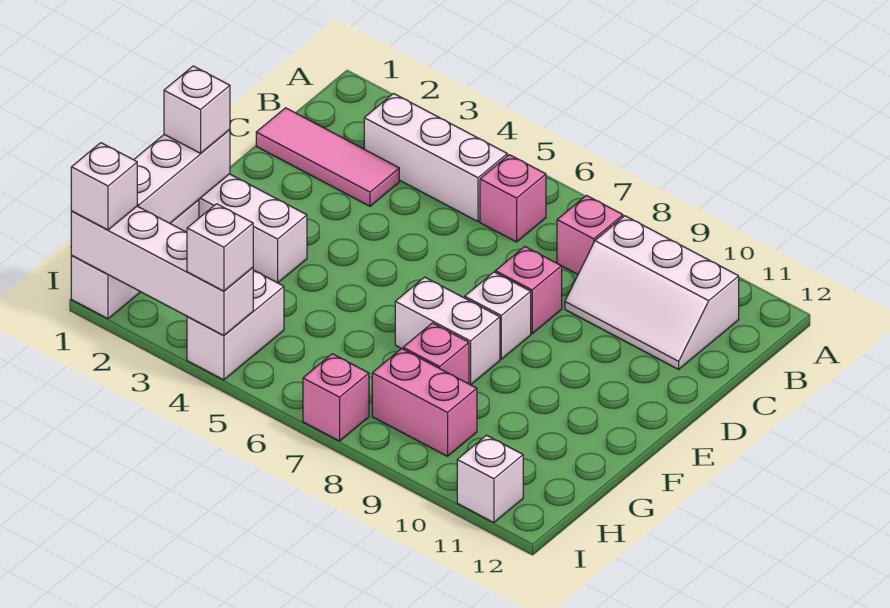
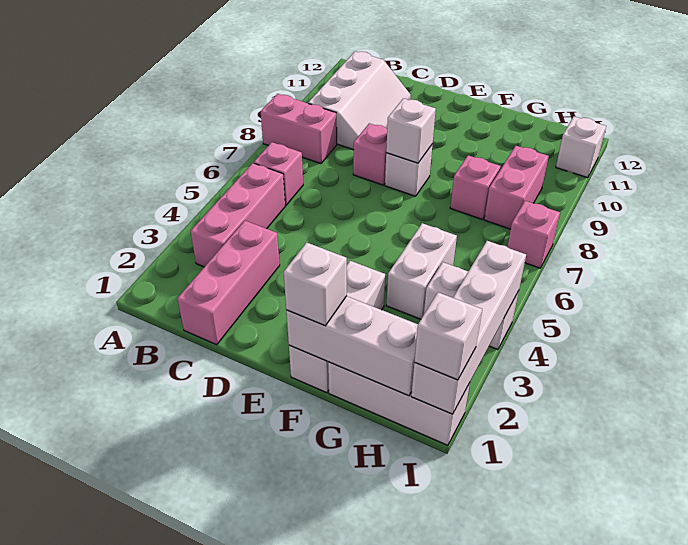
white 1x3 brick [364,94,507,222] -> pink 1x3 brick [190,163,285,267]
pink 1x1 brick [557,195,623,274] -> pink 1x2 brick [261,94,337,164]
pink 1x3 tile [256,108,399,206] -> pink 1x3 brick [177,221,280,345]
white 1x2 brick [395,277,500,385] -> white 1x2 brick moved to [386,223,457,319]
white 1x1 brick [187,204,253,291] -> white 1x1 brick moved to [386,98,436,163]

